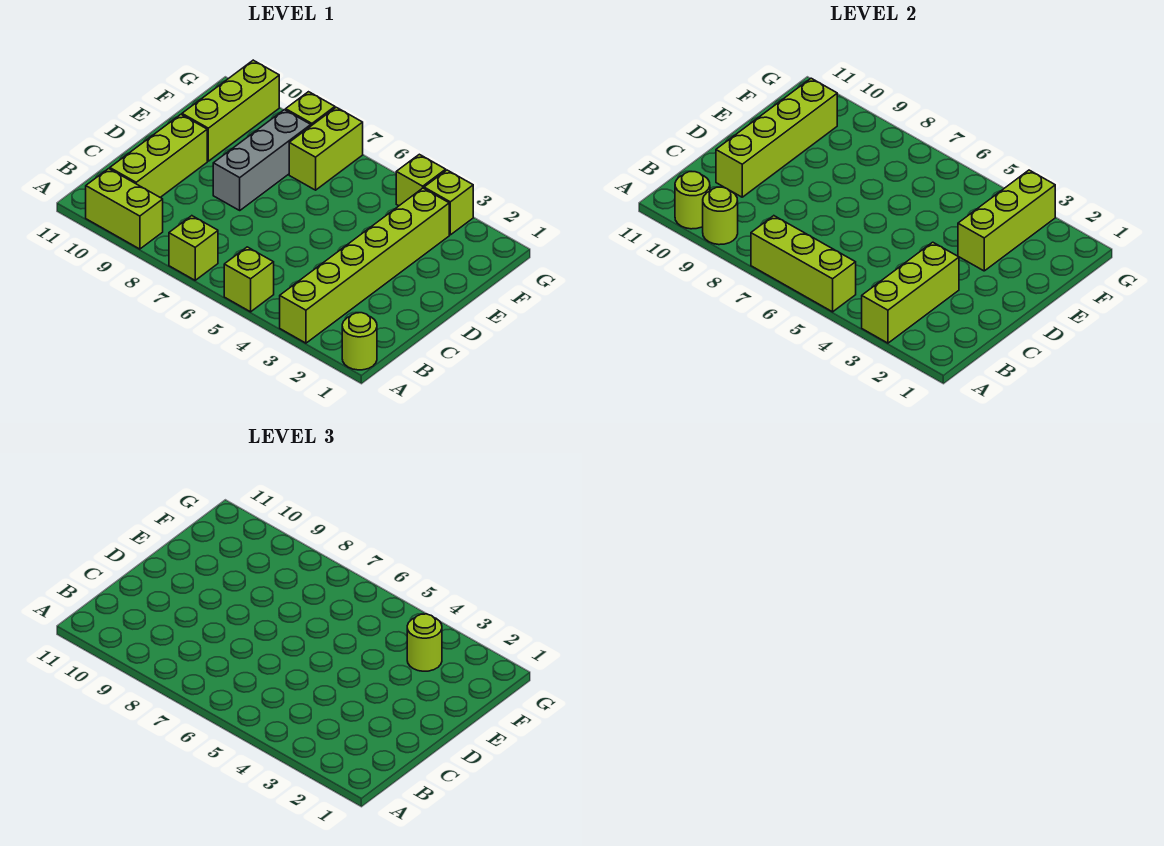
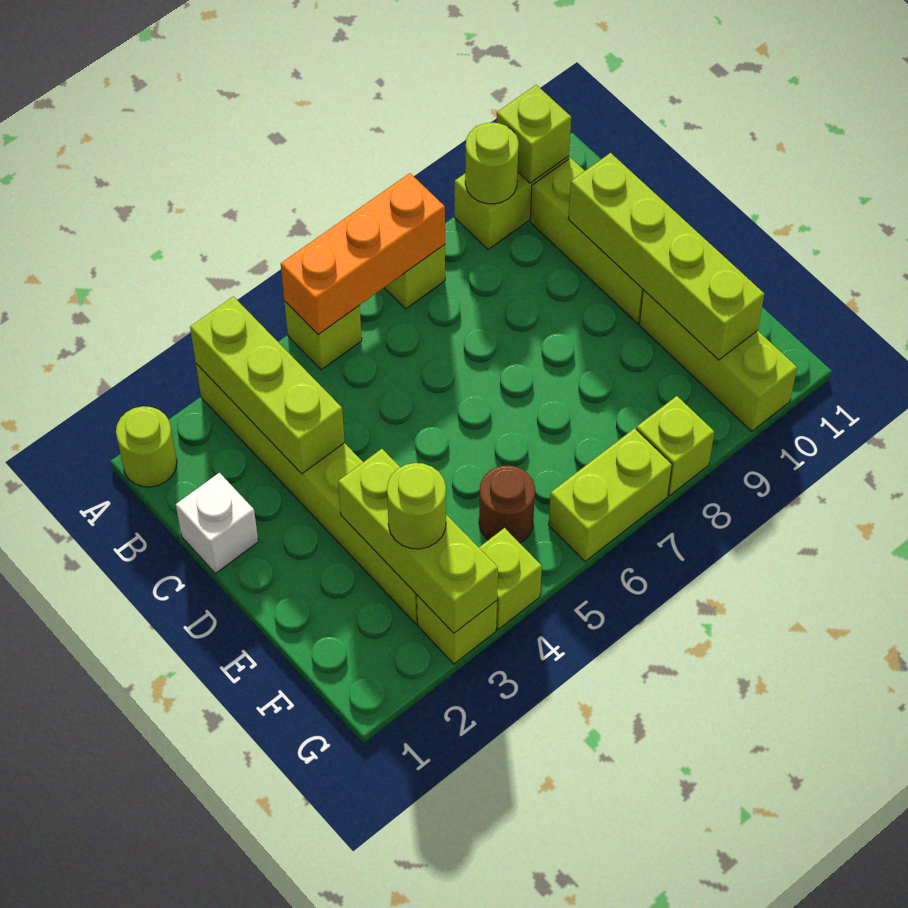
lime 1x3 brick [751,216,856,312] -> orange 1x3 brick [281,173,445,335]
lime 1x1 round brick [675,172,710,229] -> lime 1x1 brick [496,85,571,183]
none -> white 1x1 brick [176,473,258,573]
grey 1x3 brick [213,110,311,210] -> none
none -> brown 1x1 round brick [479,466,535,543]
lime 1x2 brick [289,107,363,190] -> lime 1x2 brick turned to [549,428,672,562]

